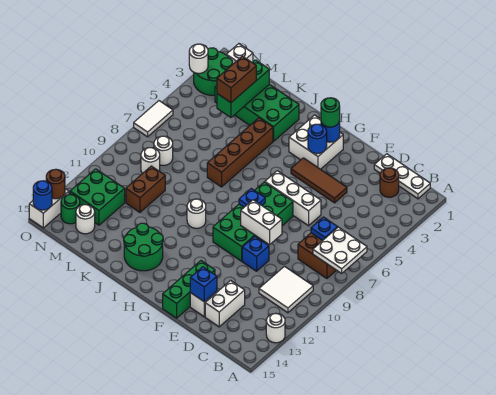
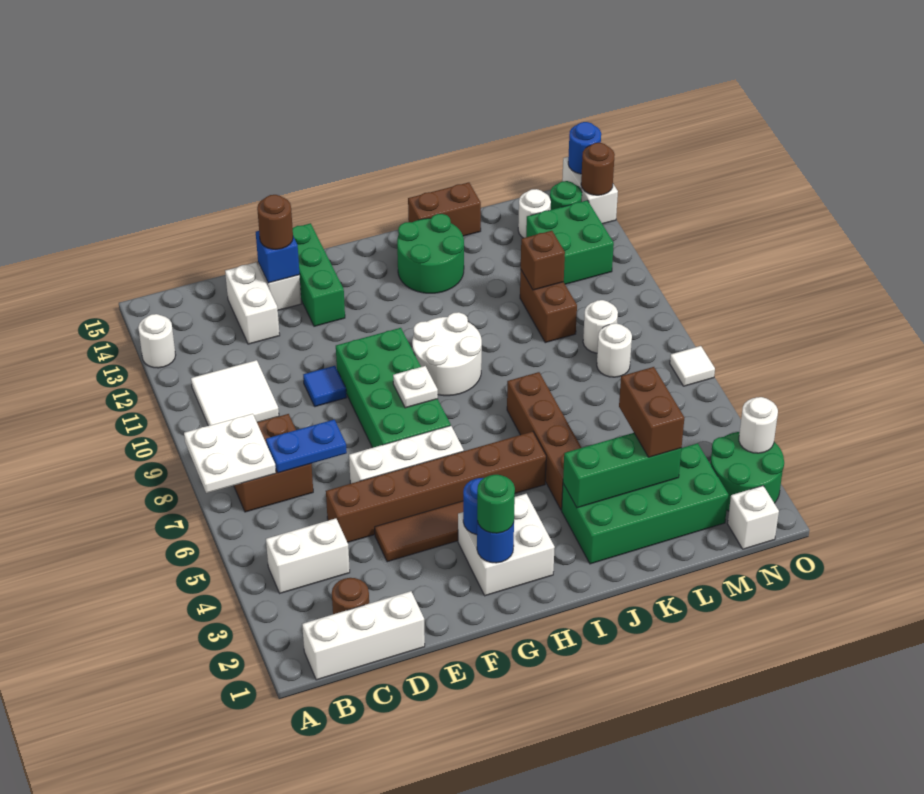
white 1x3 plate [374,154,430,199] -> white 1x3 brick [302,591,425,680]
blue 1x1 plate [311,217,338,241] -> blue 1x2 plate [266,420,347,473]
none -> brown 1x6 brick [326,432,546,543]
white 1x2 brick [241,200,282,245] -> white 1x2 brick moved to [266,518,350,593]
blue 1x1 brick [242,236,269,271] -> blue 1x1 tile [303,366,347,407]
none -> brown 1x1 round brick [257,195,293,249]
blue 1x1 plate [239,188,265,207] -> white 1x1 plate [393,366,438,408]
white 1x1 round brick [187,199,206,228] -> white 2x2 round brick [412,312,482,396]
none -> brown 1x2 brick [408,182,481,236]
green 1x3 brick [217,60,269,117] -> green 1x3 brick turned to [563,433,681,508]
none -> brown 1x1 brick [521,231,565,290]
white 1x2 tile [134,101,173,137] -> white 1x1 tile [670,346,715,386]

